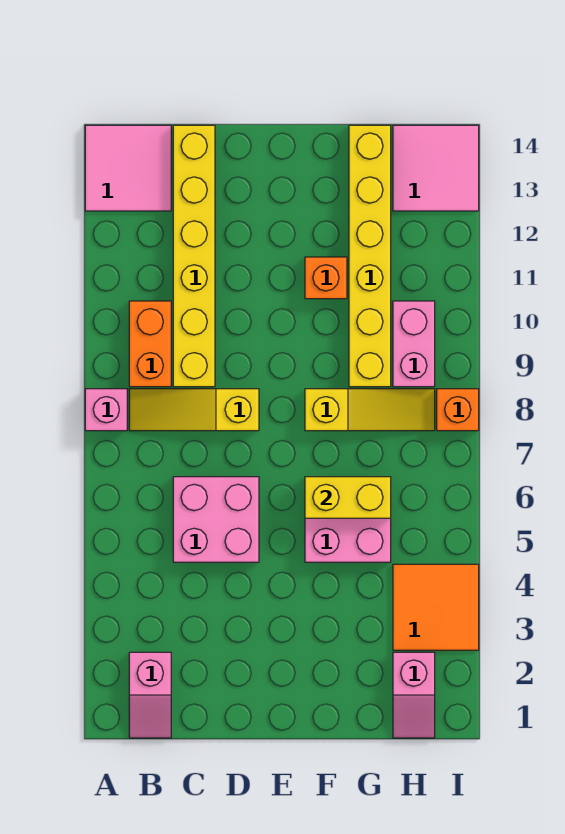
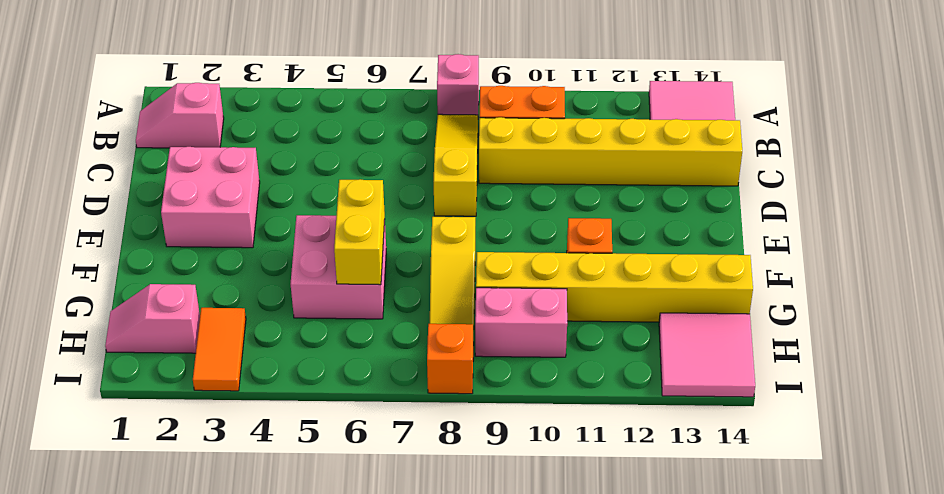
pink 2x2 brick [173,477,259,562] -> pink 2x2 brick moved to [161,147,260,248]
orange 2x2 tile [393,564,479,650] -> orange 1x2 tile [193,308,246,391]

